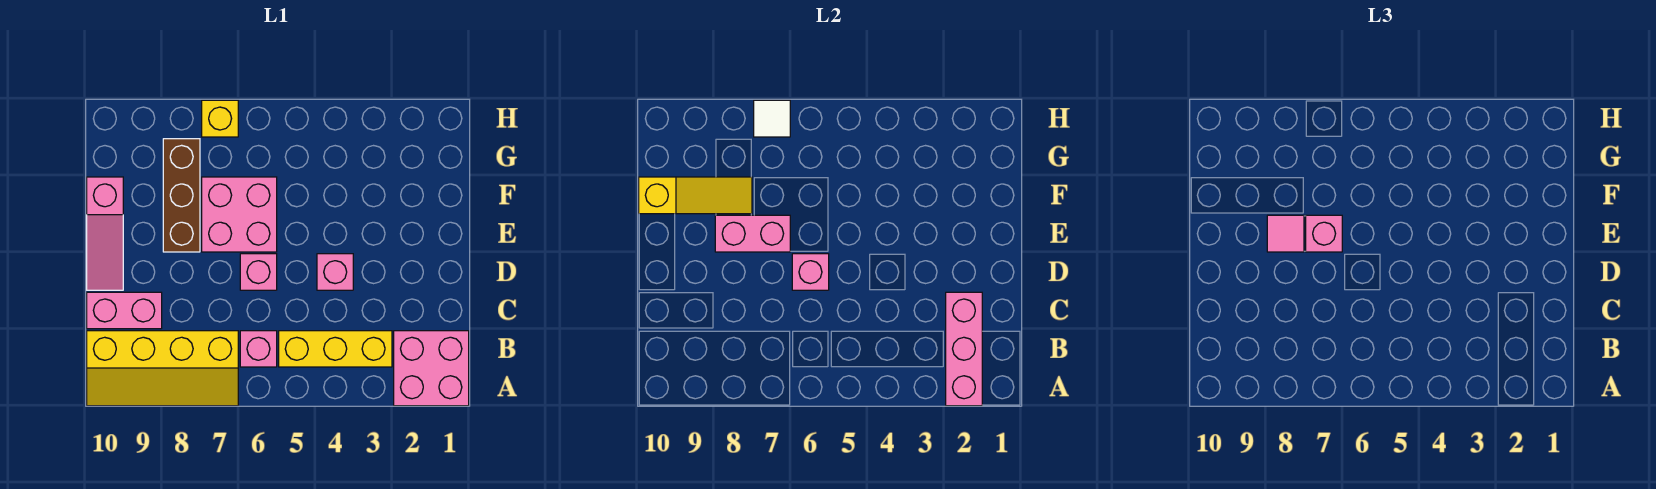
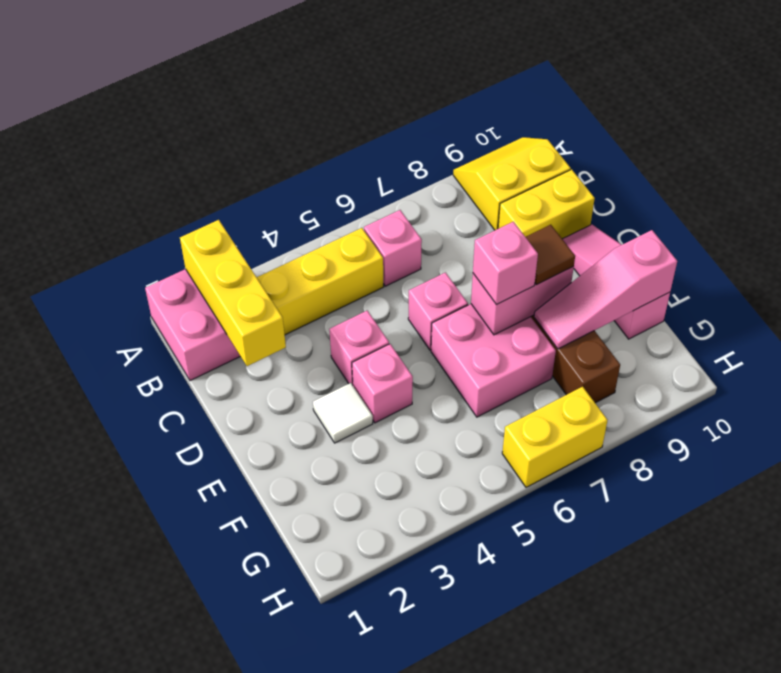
pink 1x3 brick [946,292,982,406] -> yellow 1x3 brick [180,220,286,366]
yellow 2x4 slope [87,331,238,406] -> yellow 2x2 slope [453,137,571,230]
pink 1x2 brick [87,292,162,329] -> yellow 1x2 brick [498,169,595,239]
pink 1x1 brick [792,254,829,290] -> pink 1x1 brick moved to [352,344,413,423]
pink 1x1 tile [1267,215,1304,252] -> brown 1x1 tile [526,225,575,285]
yellow 1x3 slope [639,177,752,214] -> pink 1x3 slope [534,230,677,349]
yellow 1x1 brick [202,100,238,137] -> yellow 1x2 brick [502,387,608,487]
white 1x1 tile [754,100,790,137] -> white 1x1 tile moved to [313,383,373,443]

